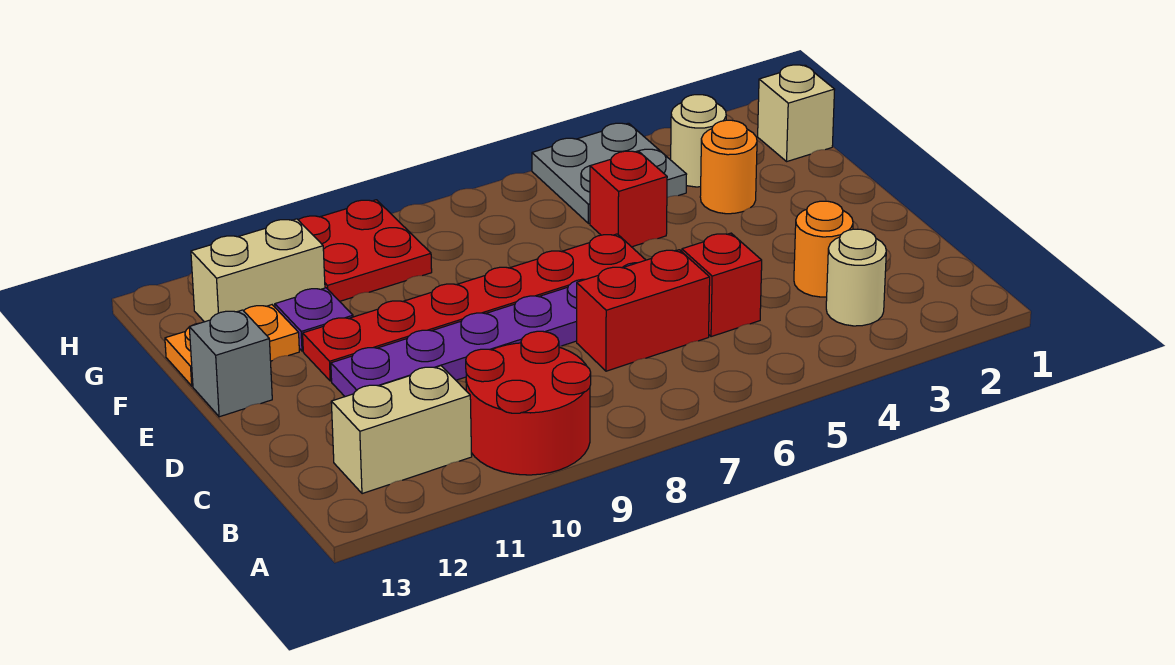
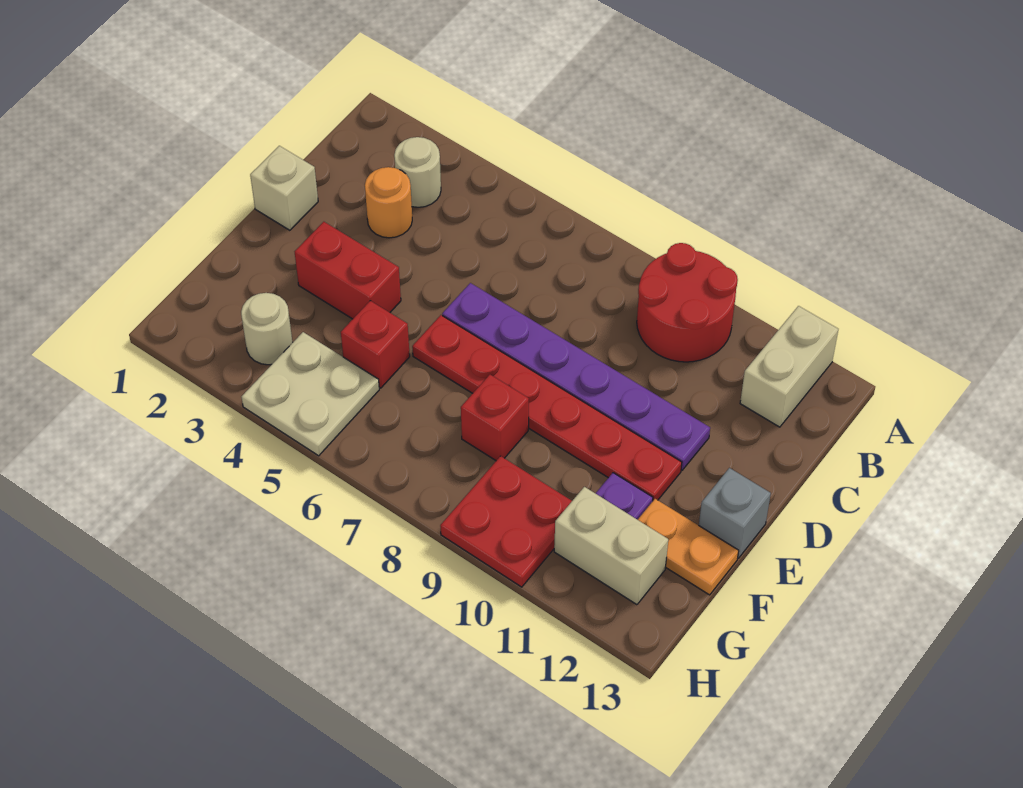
tan 1x2 brick [331,366,472,494] -> tan 1x2 brick turned to [740,306,838,427]
red 1x1 brick [682,233,762,337] -> red 1x1 brick moved to [461,375,529,461]
red 1x2 brick [577,250,710,371] -> red 1x2 brick moved to [295,222,401,319]
orange 1x1 round brick [700,120,757,214] -> none
tan 1x1 brick [758,65,835,161] -> tan 1x1 brick moved to [250,146,318,230]
grey 2x2 plate [532,123,687,224] -> tan 2x2 plate [242,332,379,456]

